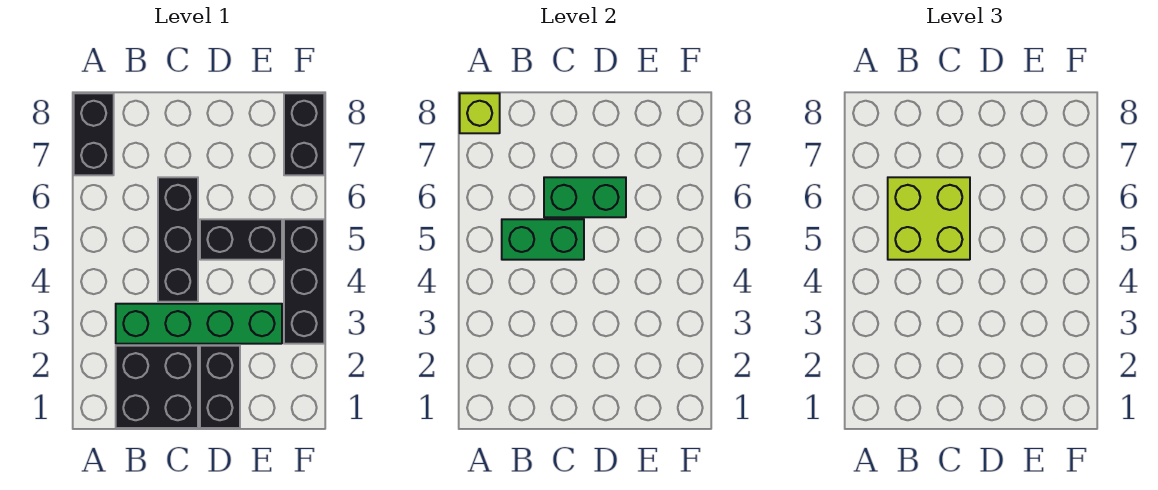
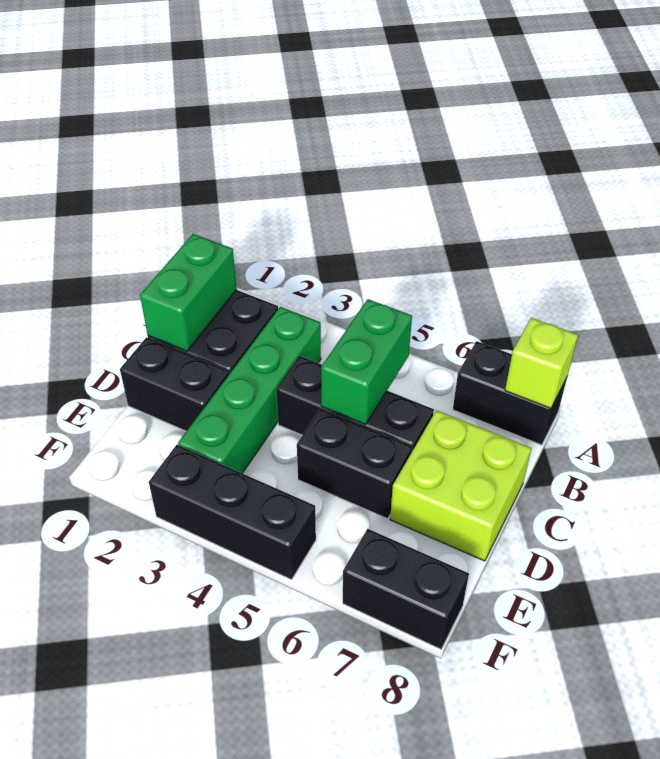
lime 2x2 brick [888,177,970,260] -> lime 2x2 brick moved to [390,410,531,561]
green 1x2 brick [544,177,626,217] -> green 1x2 brick moved to [140,234,237,351]
black 1x2 brick [200,219,282,260] -> black 1x2 brick turned to [297,409,412,519]

